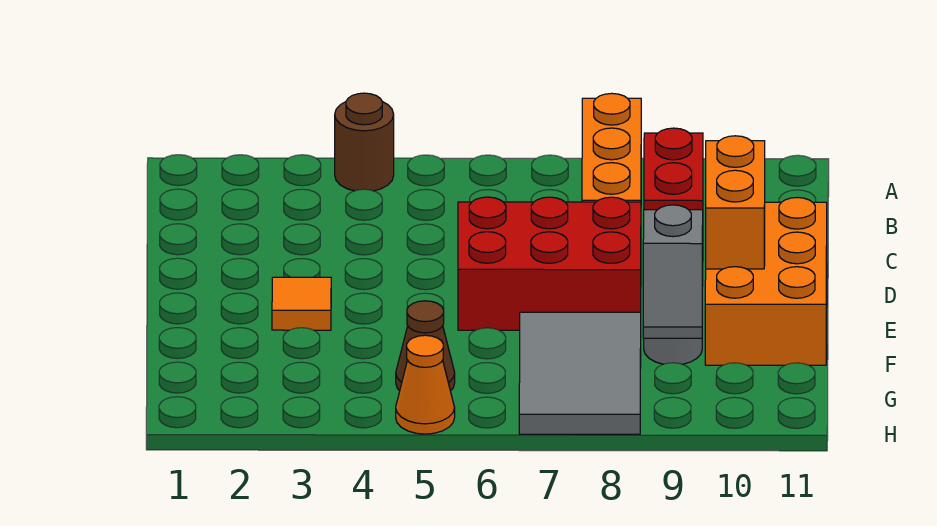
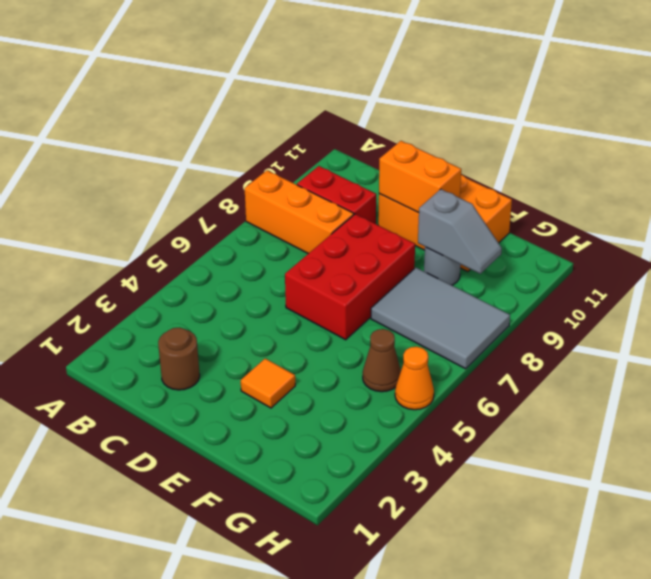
brown 1x1 round brick [335,93,394,191] -> brown 1x1 round brick moved to [158,328,200,390]

